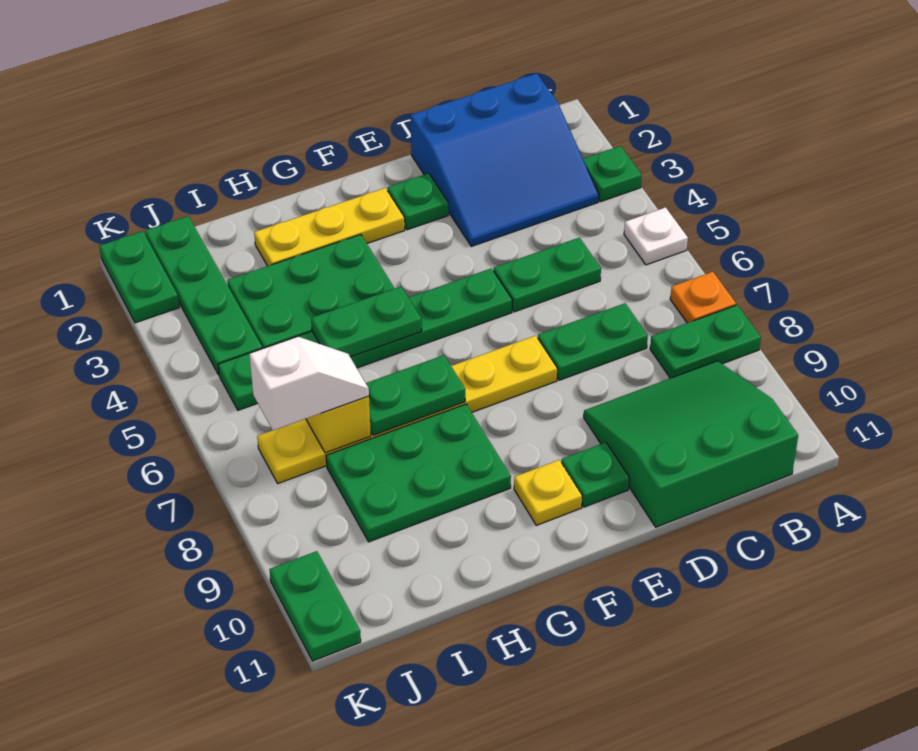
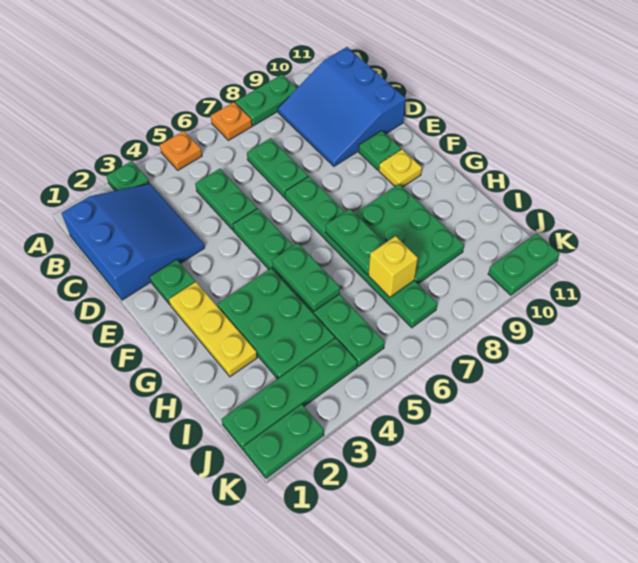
white 1x1 plate [624,207,688,265] -> orange 1x1 plate [160,131,202,170]
green 1x2 plate [650,305,761,378] -> green 1x2 plate turned to [235,75,297,126]
green 3x3 slope [584,361,798,527] -> blue 3x3 slope [278,47,406,166]
yellow 1x6 plate [257,335,558,483] -> green 1x6 plate [285,176,437,328]
white 1x2 slope [249,337,369,430] -> none

